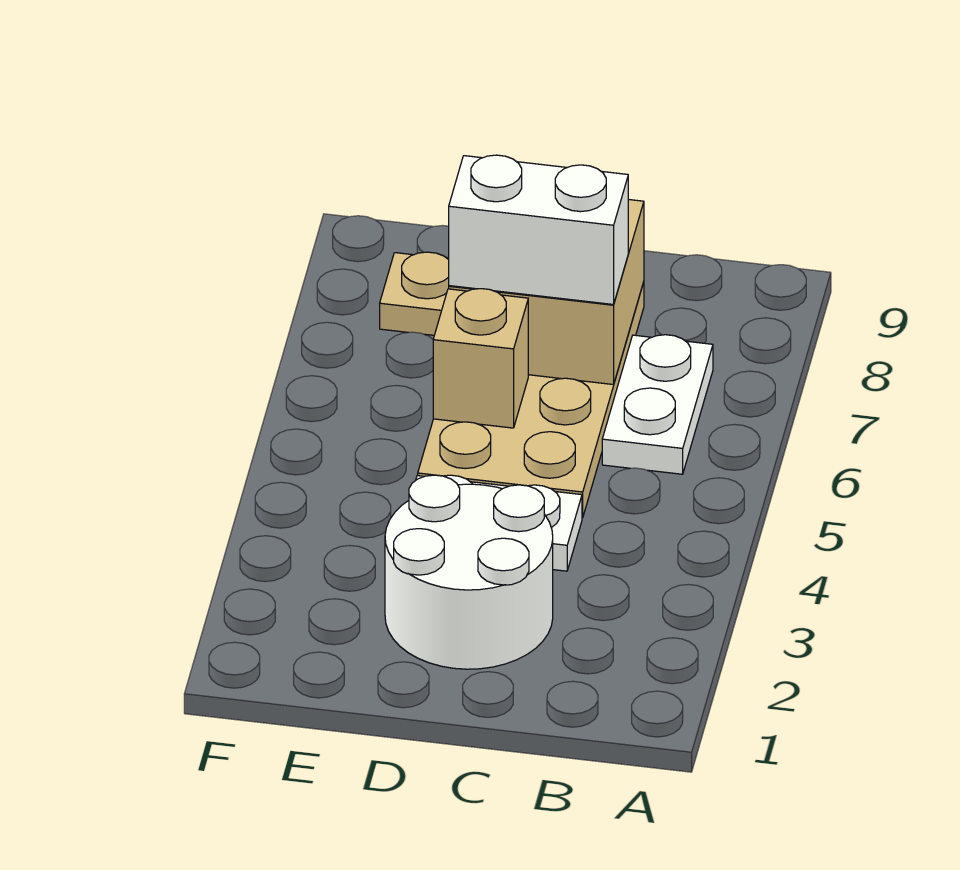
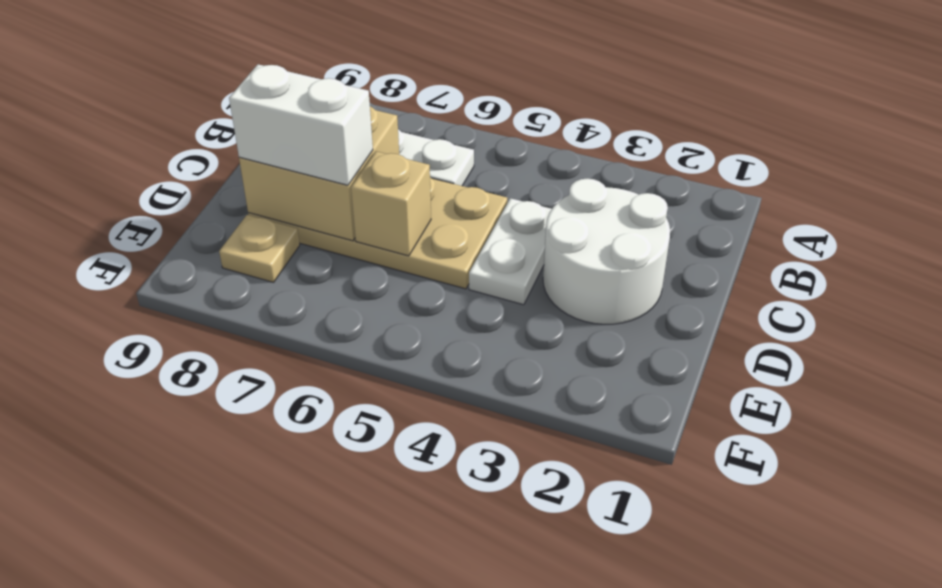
white 1x2 brick [449,155,628,304] -> white 1x2 brick turned to [229,64,373,185]

